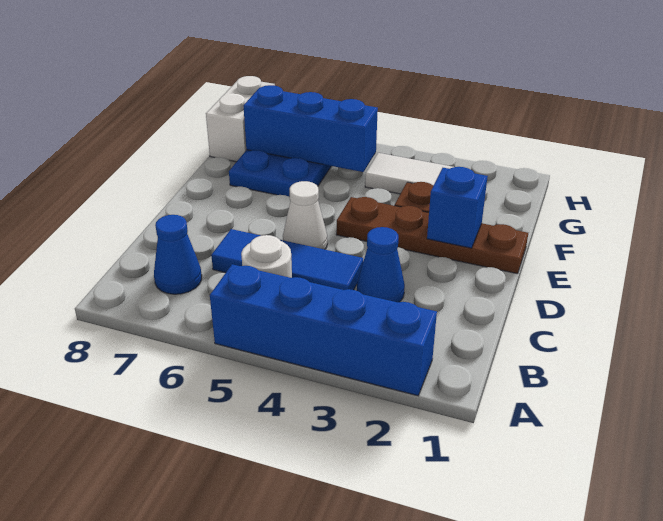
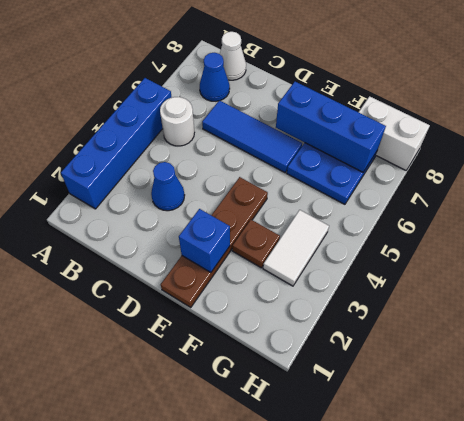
blue 1x3 tile [211,229,363,290] -> blue 1x3 tile turned to [202,100,302,173]
white 1x1 cone [283,181,327,249] -> white 1x1 cone moved to [220,32,246,80]
blue 1x3 brick [243,85,378,172] -> blue 1x3 brick turned to [276,82,386,172]

